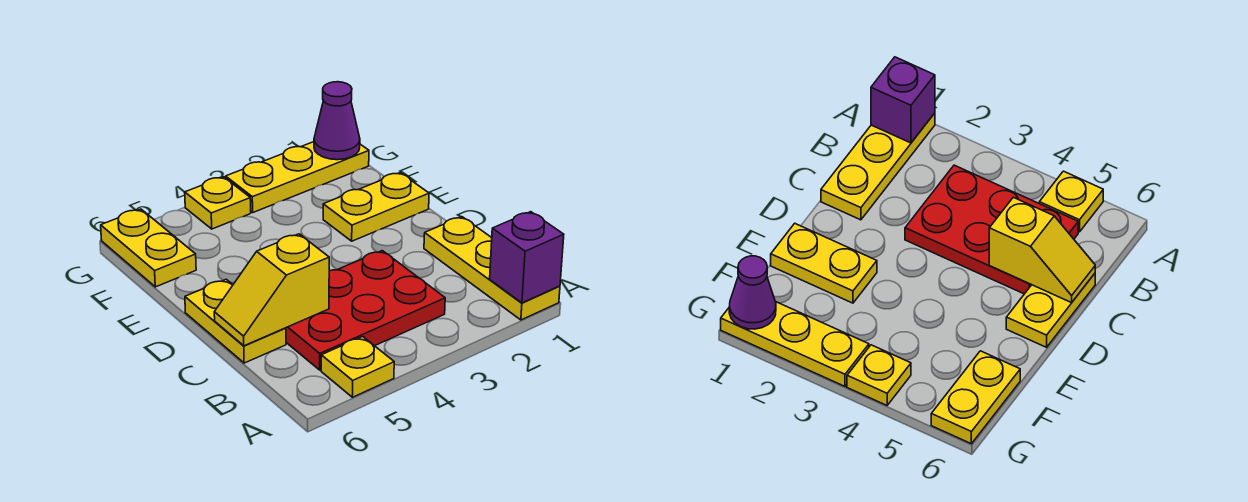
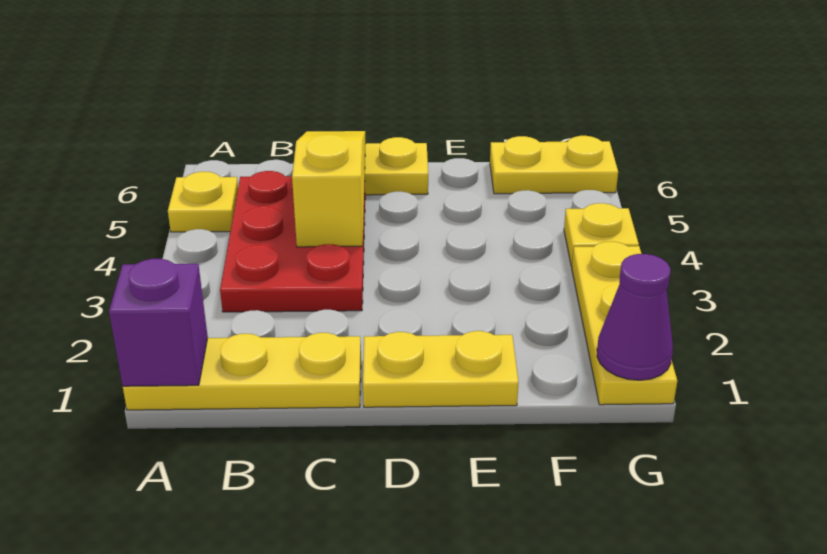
yellow 1x2 slope [214,234,329,346] -> yellow 1x3 slope [292,131,366,247]
yellow 1x2 plate [323,173,429,241] -> yellow 1x2 plate turned to [363,331,519,407]

